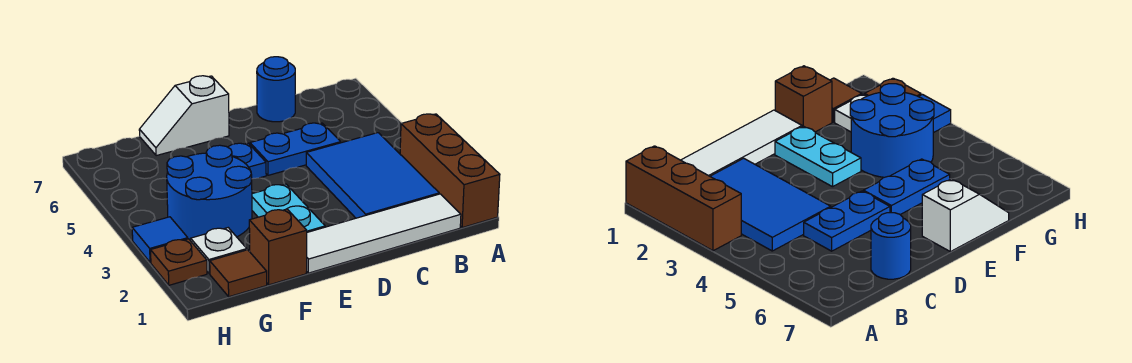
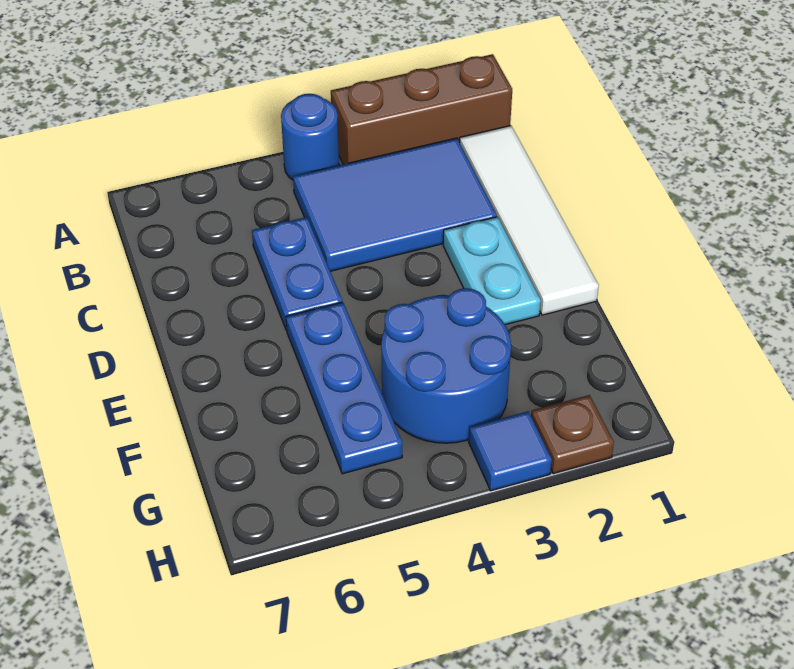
blue 1x1 round brick [257,57,295,122] -> blue 1x1 round brick moved to [281,94,339,180]
cyan 1x2 plate [252,184,325,232] -> cyan 1x2 plate turned to [443,217,541,325]
blue 1x2 plate [228,143,266,179] -> blue 1x3 plate [286,302,402,474]
white 1x2 slope [139,76,229,156] -> none
brown 1x1 brick [249,209,307,285] -> none
brown 1x1 tile [210,250,267,297] -> none
white 1x1 plate [190,228,247,274] -> none

